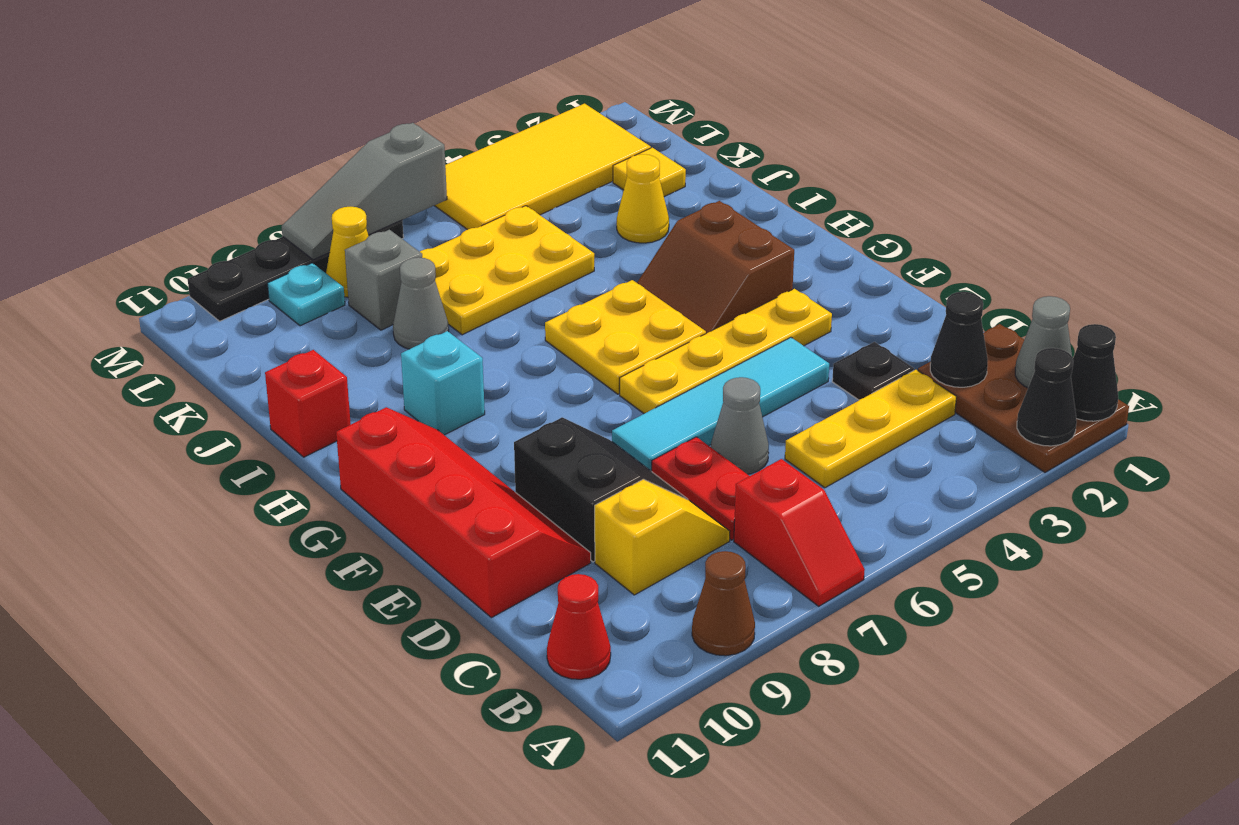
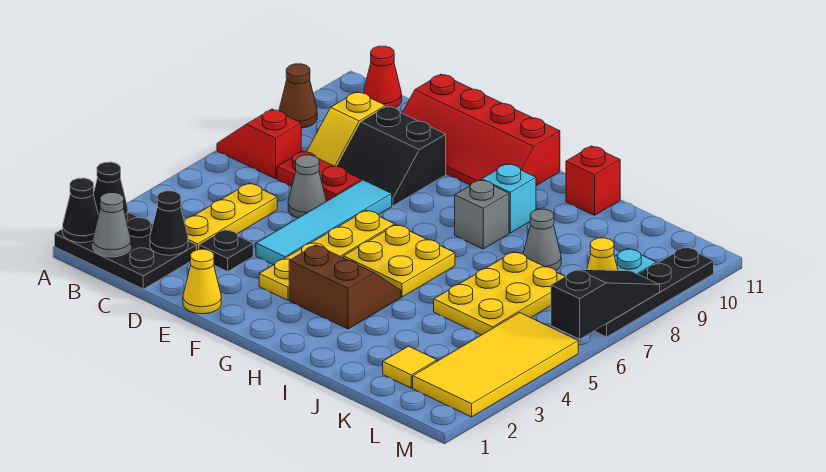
brown 2x3 plate [918,324,1129,472] -> black 2x3 plate [55,212,196,289]
yellow 1x1 cone [617,154,669,243] -> yellow 1x1 cone moved to [183,249,221,314]
grey 1x1 brick [345,230,422,330] -> grey 1x1 brick moved to [455,180,509,249]
grey 1x3 slope [282,123,447,260] -> black 1x3 slope [551,269,660,339]

